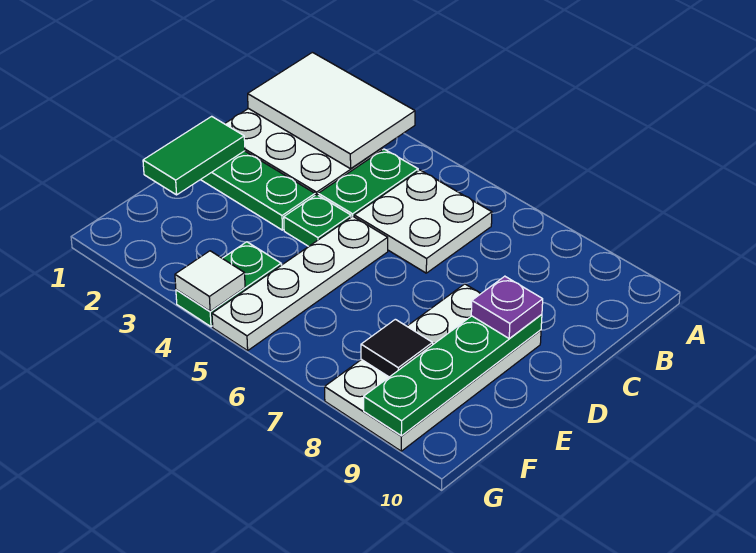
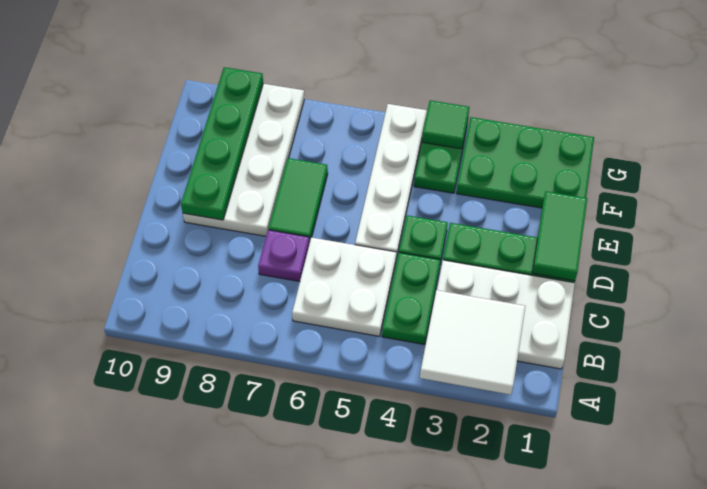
white 2x3 tile [248,52,415,169] -> white 2x2 tile [420,290,526,395]
none -> green 1x2 tile [268,158,328,244]
purple 1x1 plate [471,276,543,339] -> purple 1x1 plate moved to [258,230,309,282]
none -> green 2x3 plate [456,117,594,208]
black 1x1 tile [361,319,433,377] -> none
white 1x1 tile [175,251,245,311] -> green 1x1 tile [422,100,469,149]

